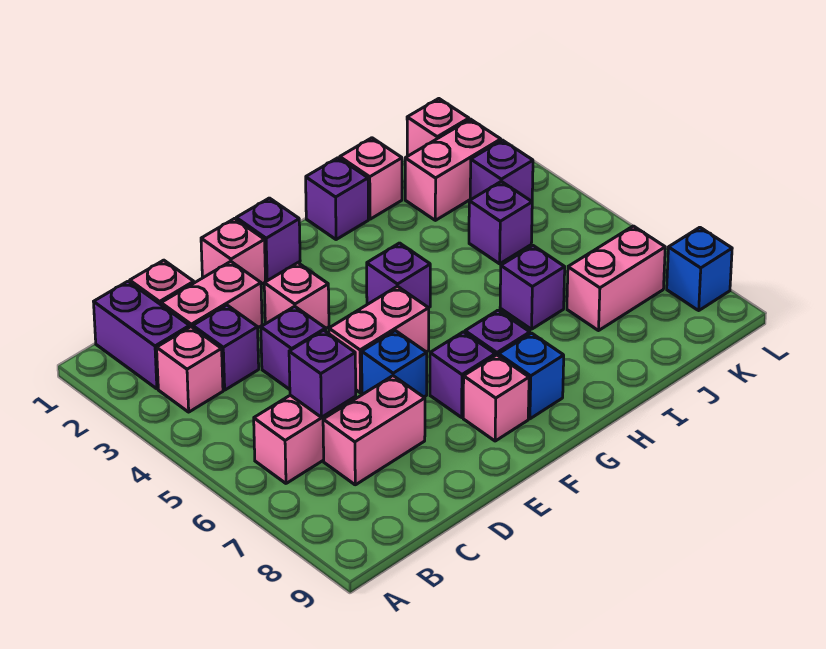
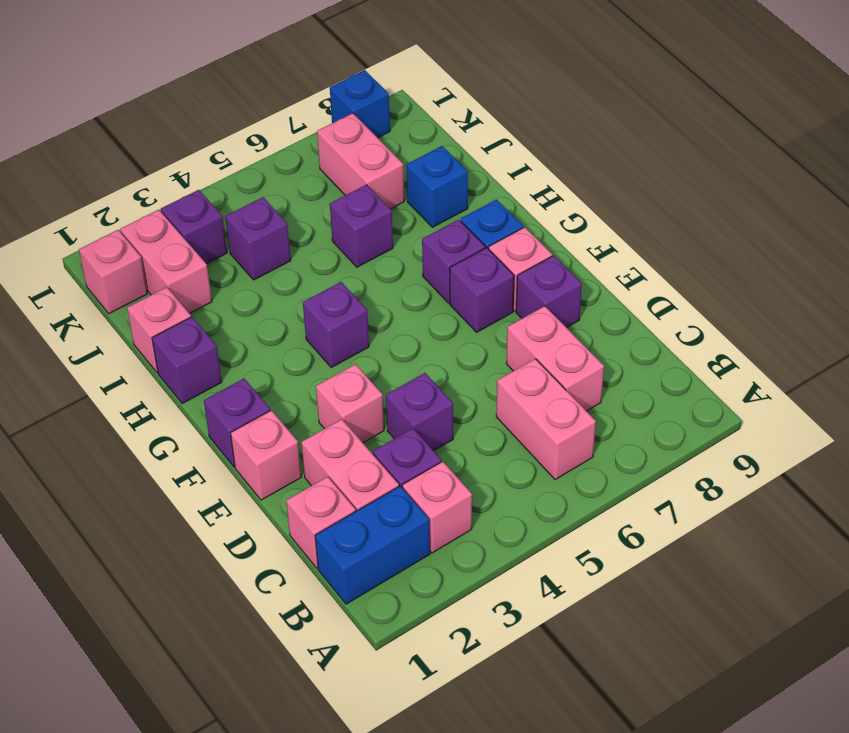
purple 1x2 brick [94,281,190,389] -> blue 1x2 brick [315,486,430,604]
purple 1x1 brick [289,330,356,417] -> purple 1x1 brick moved to [516,256,582,328]
pink 1x2 brick [329,286,429,393] -> none
blue 1x1 brick [362,331,427,397] -> blue 1x1 brick moved to [406,146,468,227]

